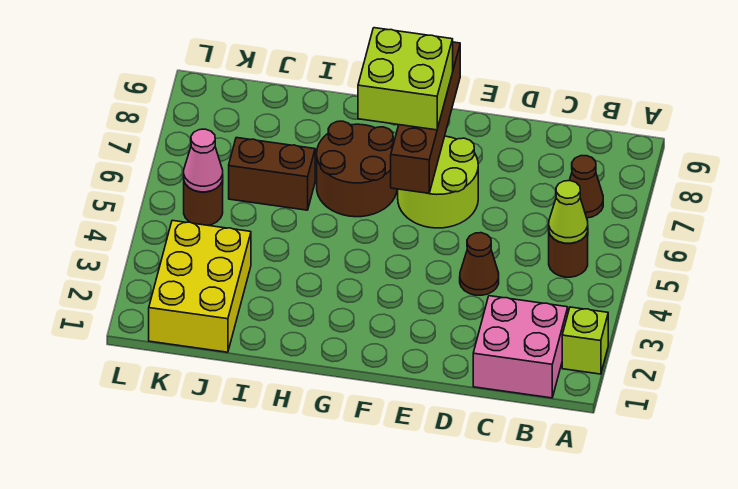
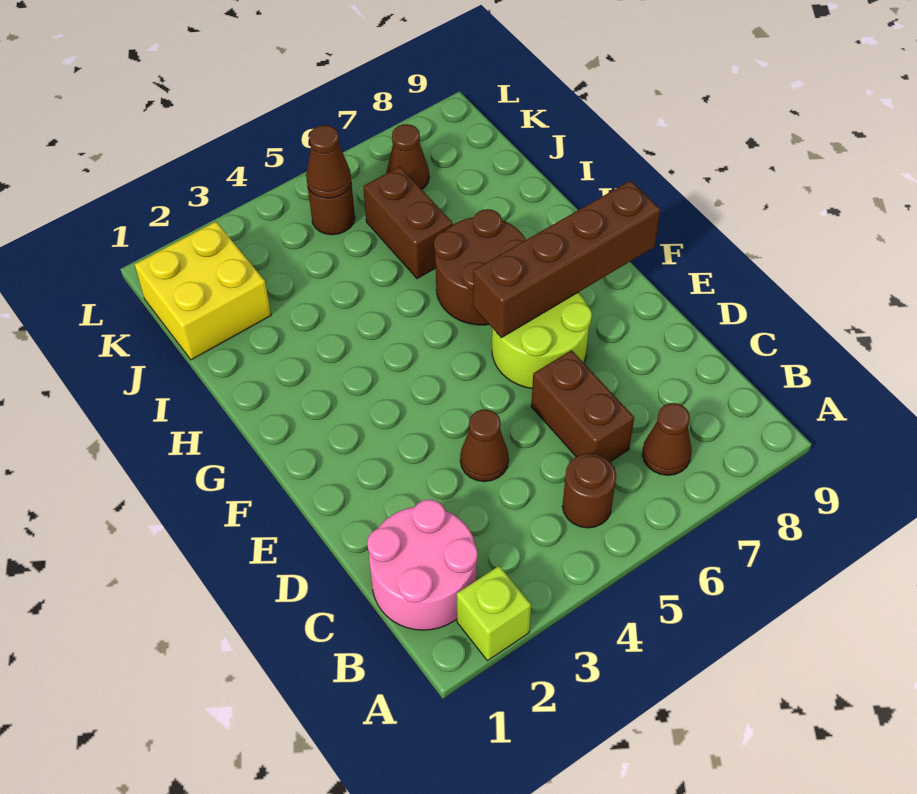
pink 2x2 brick [473,296,568,398] -> pink 2x2 round brick [367,499,477,630]
lime 1x1 cone [549,181,588,243] -> none
none -> brown 1x2 brick [531,350,634,462]
lime 2x2 brick [358,28,453,130] -> none
yellow 2x3 brick [149,220,251,352] -> yellow 2x2 brick [135,222,271,360]
pink 1x1 cone [184,129,223,192] -> brown 1x1 cone [306,125,351,198]
none -> brown 1x1 cone [386,124,429,189]

